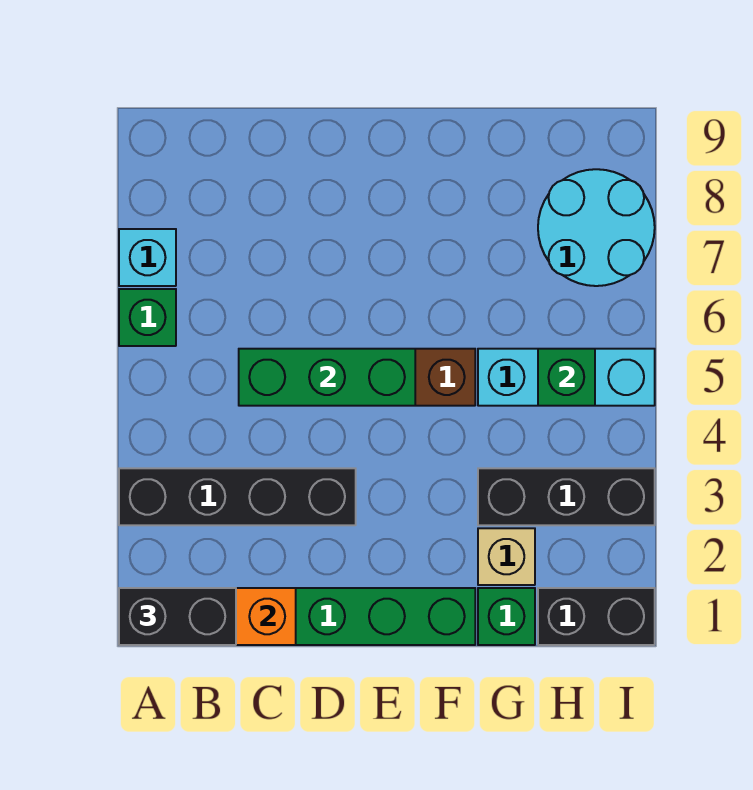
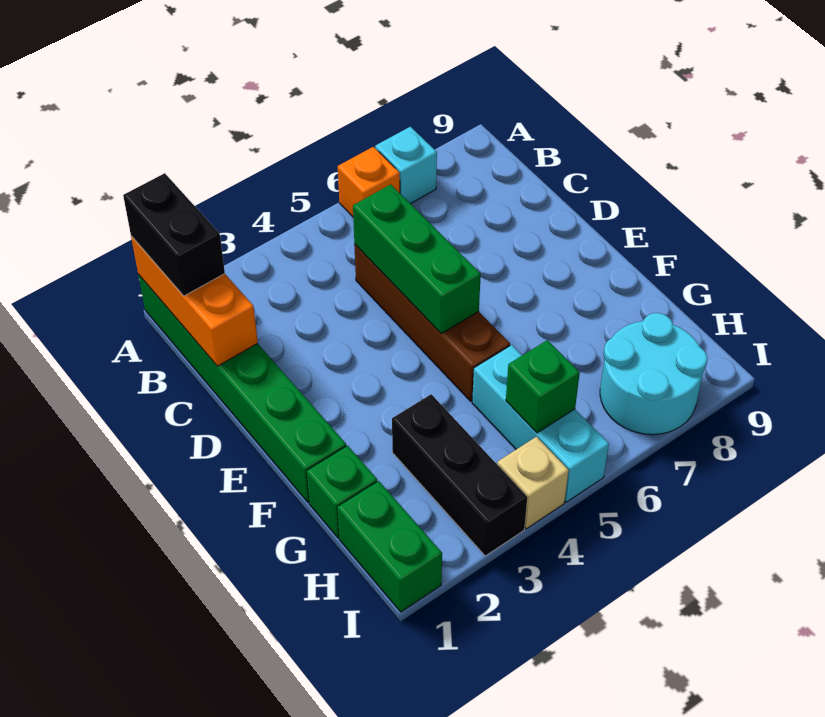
black 1x4 brick [119,468,356,525] -> none
green 1x1 brick [119,289,176,346] -> orange 1x1 brick [338,147,400,217]
tan 1x1 brick [478,528,535,585] -> tan 1x1 brick moved to [497,437,569,529]
black 1x2 brick [538,588,655,645] -> green 1x2 brick [337,481,442,612]

